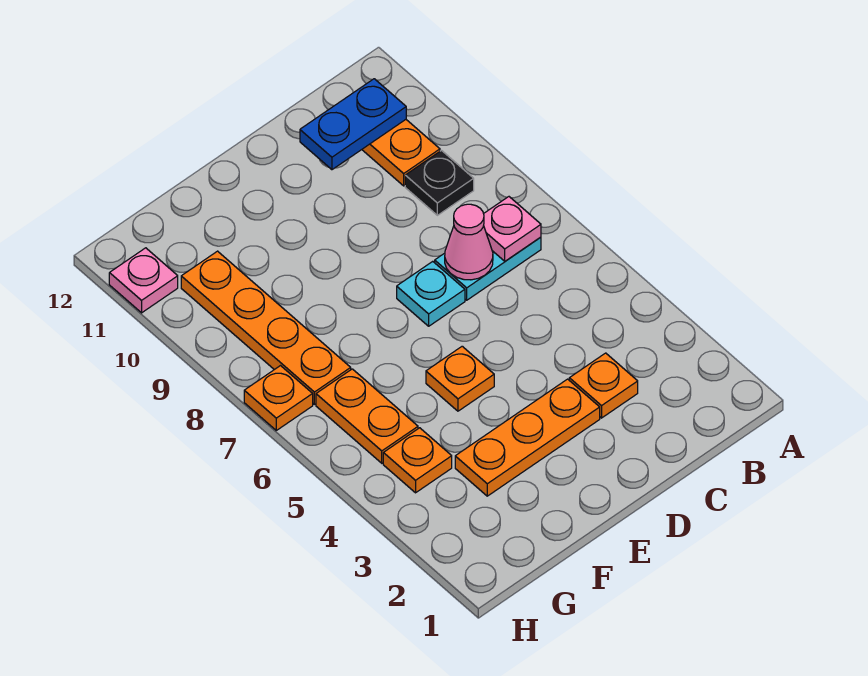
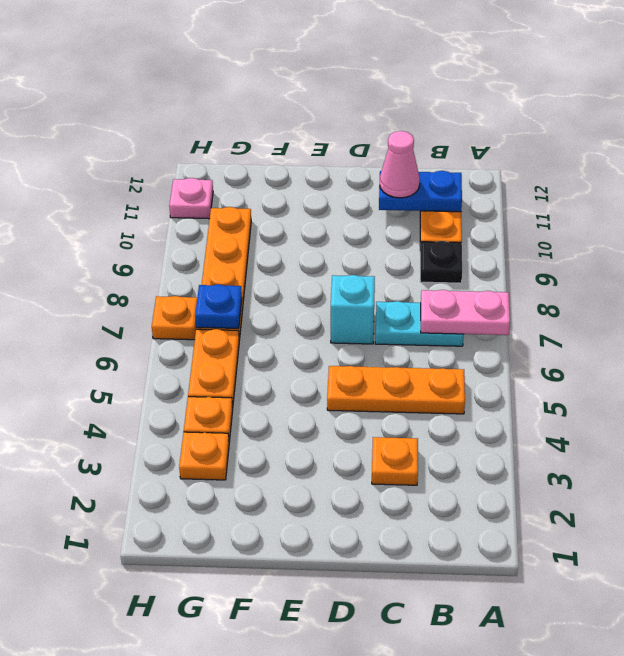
pink 1x1 plate [484,197,541,261] -> pink 1x2 plate [421,290,510,335]
pink 1x1 cone [445,204,493,280] -> pink 1x1 cone moved to [380,131,420,198]
orange 1x3 plate [455,379,600,496] -> orange 1x3 plate moved to [327,366,465,414]
cyan 1x1 plate [397,261,465,326] -> cyan 1x1 brick [331,275,375,344]
orange 1x1 plate [426,346,494,411] -> orange 1x1 plate moved to [179,432,229,480]
none -> blue 1x1 plate [195,284,242,328]

